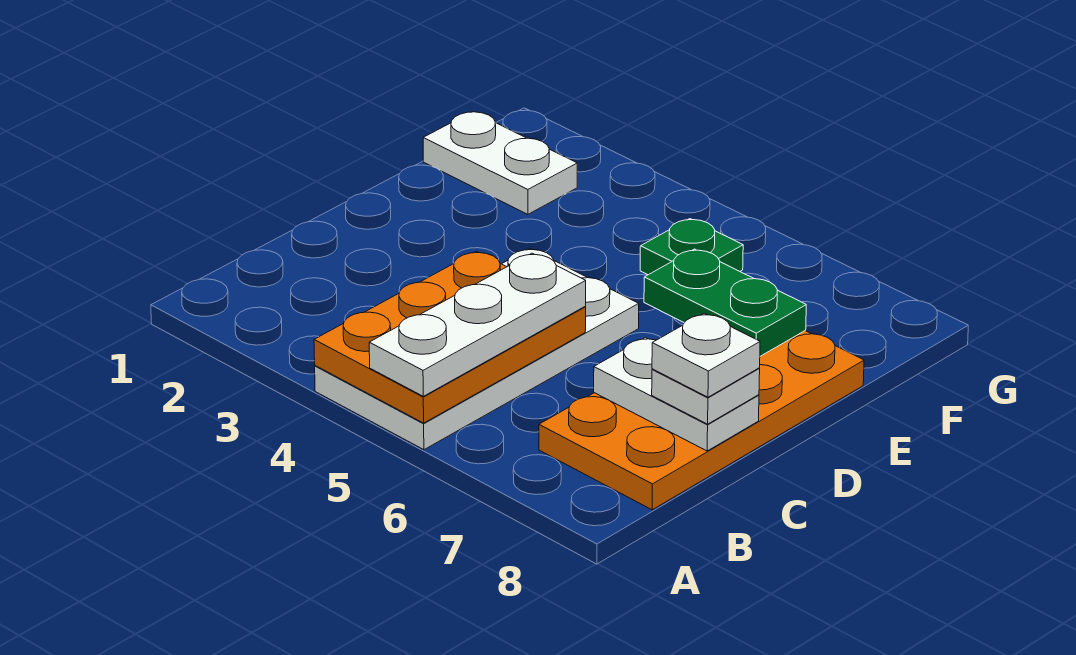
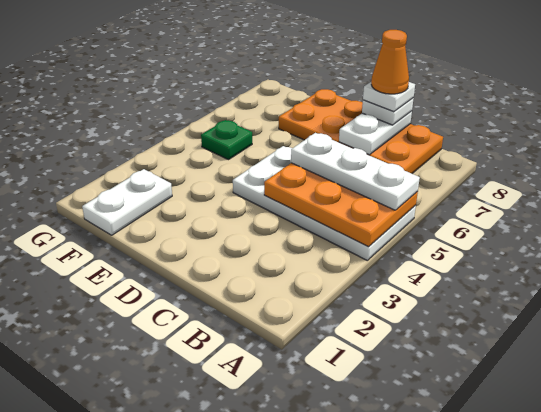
none -> orange 1x1 cone [371,30,409,94]
green 1x2 plate [644,249,806,356] -> none

